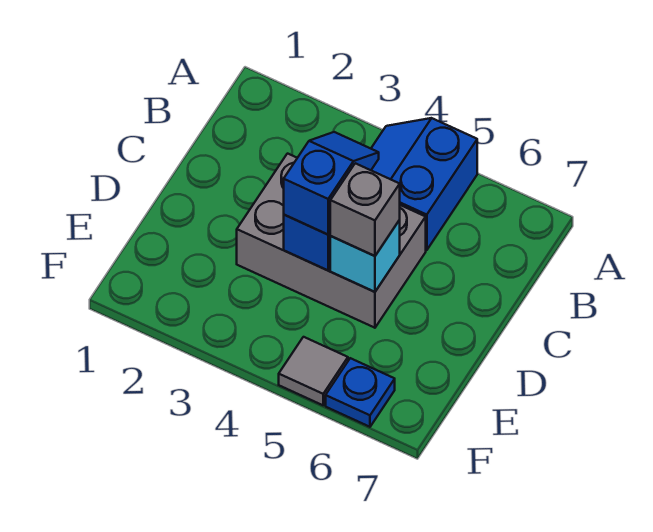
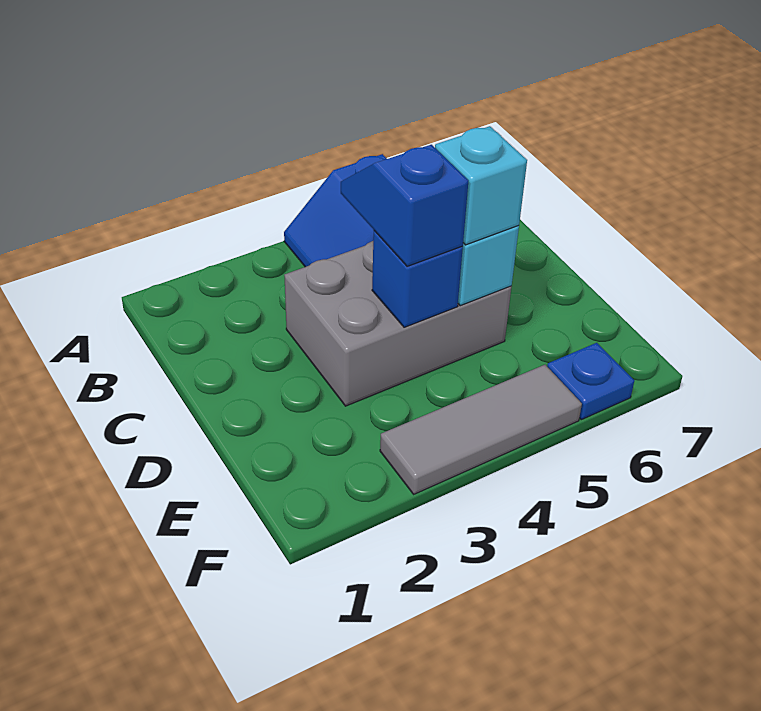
grey 1x1 brick [330,163,400,256] -> cyan 1x1 brick [435,126,527,245]
grey 1x1 tile [279,337,348,405] -> grey 1x3 tile [380,365,582,494]

